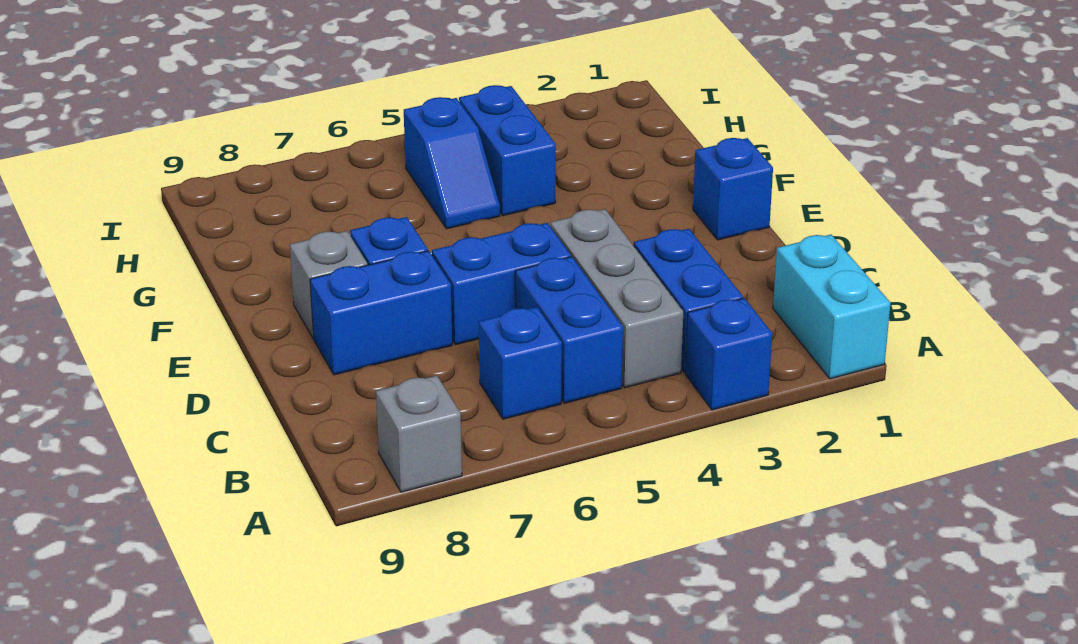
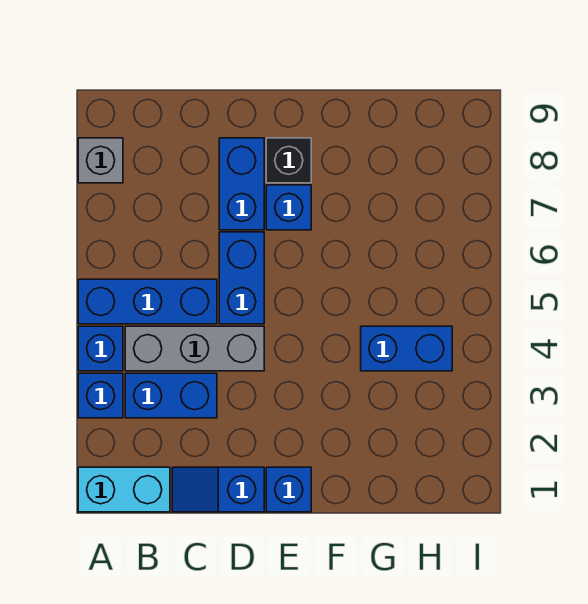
blue 1x2 brick [515,257,623,403] -> blue 1x3 brick [78,279,217,324]
blue 1x1 brick [479,307,562,419] -> blue 1x1 brick moved to [78,326,123,371]
grey 1x1 brick [290,231,367,338] -> black 1x1 brick [266,138,311,183]
blue 1x2 slope [404,97,500,229] -> blue 1x2 slope moved to [172,467,264,512]

